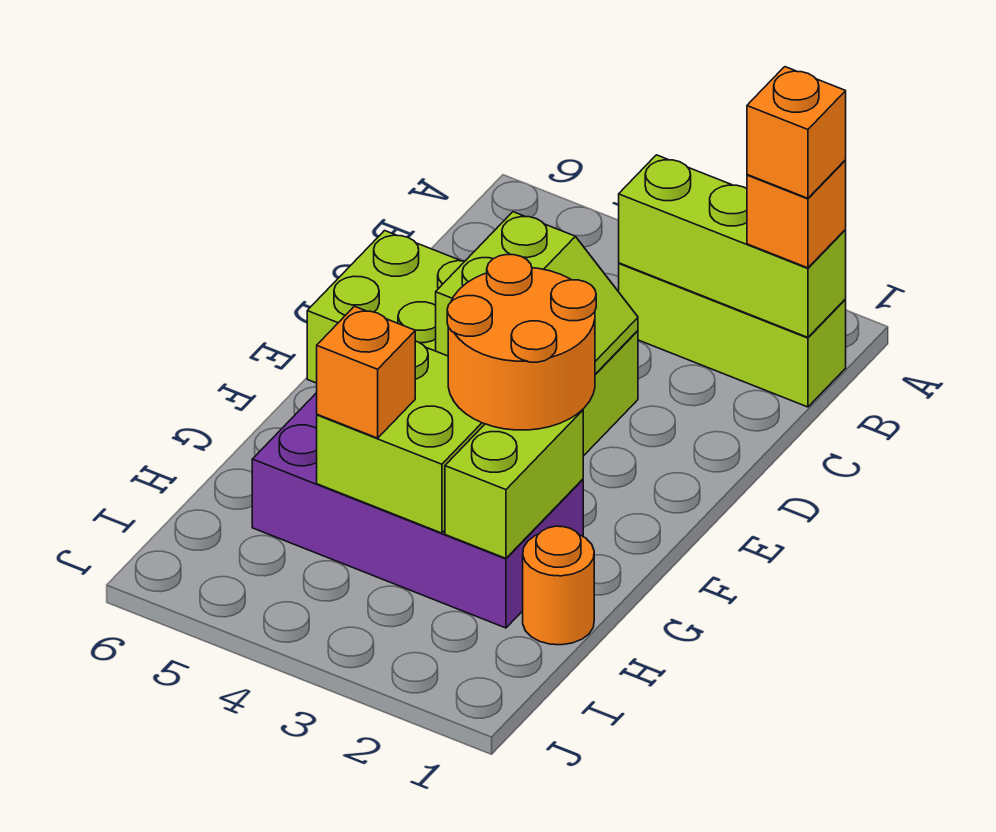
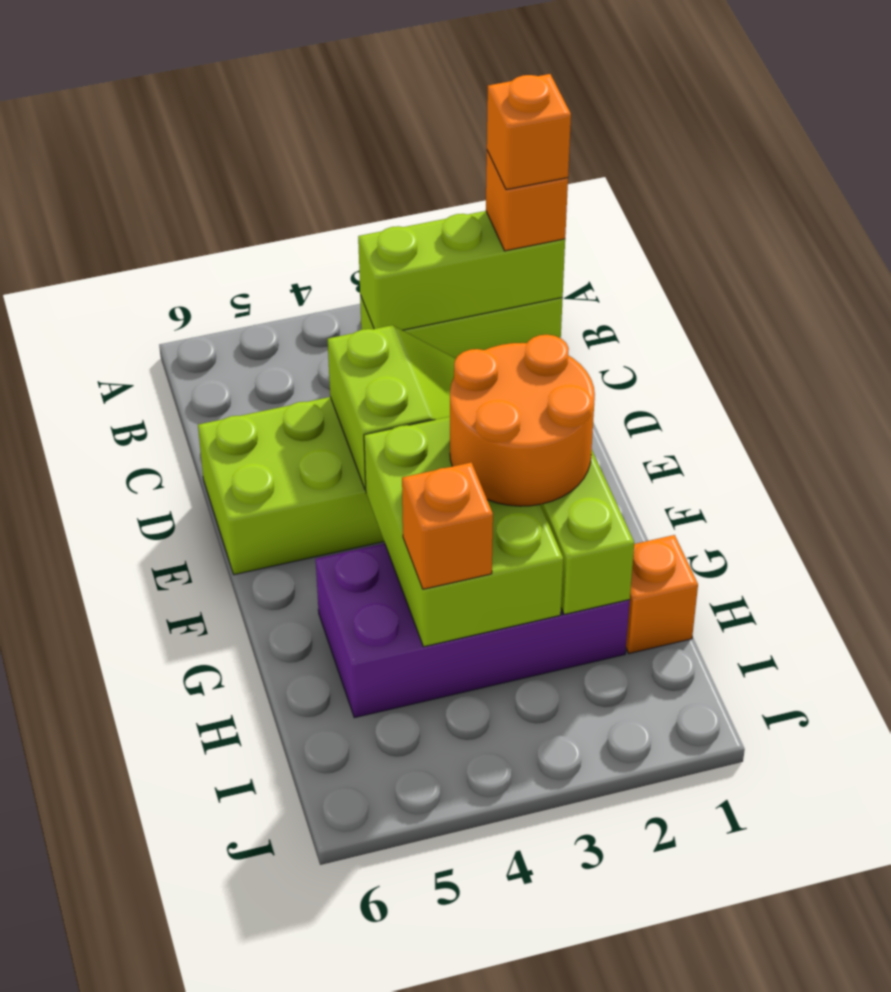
lime 2x2 brick [317,341,485,533] -> lime 2x3 brick [364,417,563,647]
orange 1x1 round brick [523,526,594,645] -> orange 1x1 brick [626,535,698,653]

